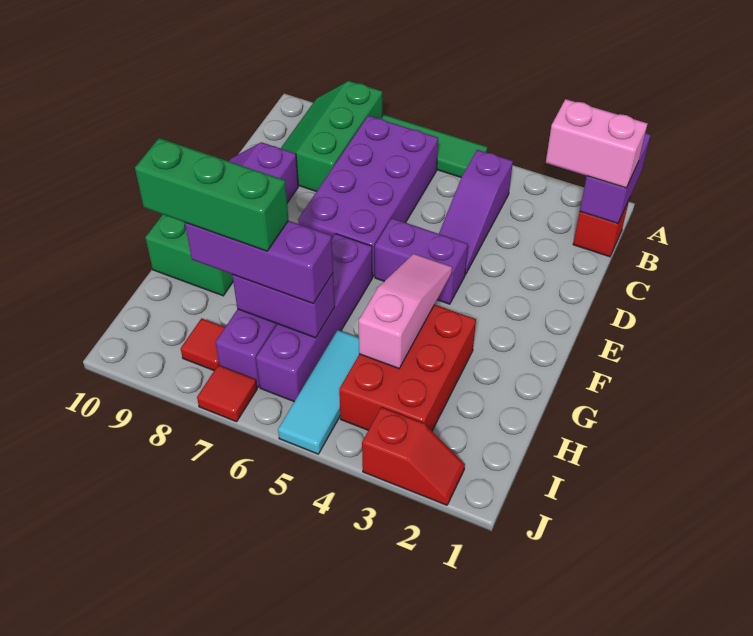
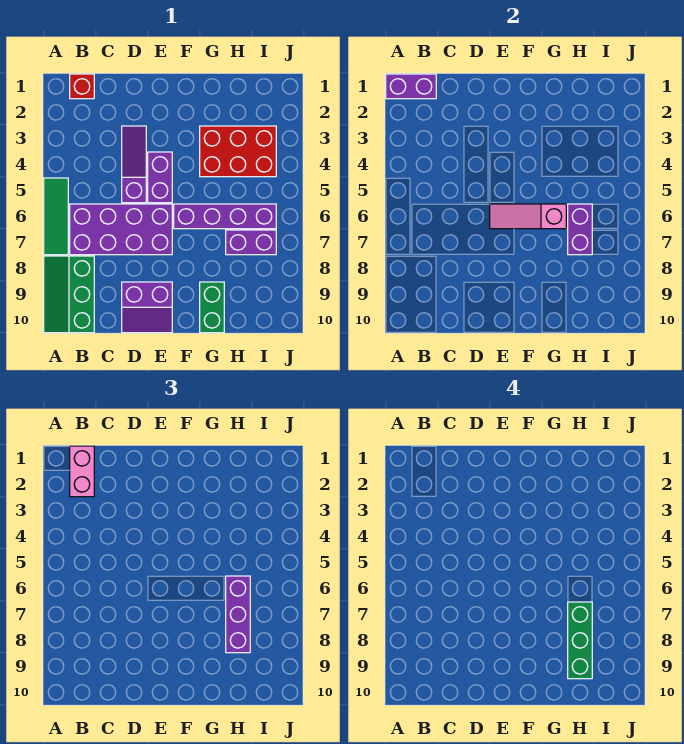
green 2x3 slope [281,81,382,192] -> green 2x3 slope turned to [44,256,94,333]
purple 1x3 slope [439,150,513,275] -> purple 1x3 slope turned to [122,126,146,203]
pink 1x3 slope [359,254,452,369] -> pink 1x3 slope moved to [490,204,566,229]
cyan 1x3 tile [278,330,359,454] -> none
red 1x1 tile [181,318,225,370] -> none
red 1x2 slope [362,407,465,505] -> none
red 1x1 tile [197,365,257,422] -> none

